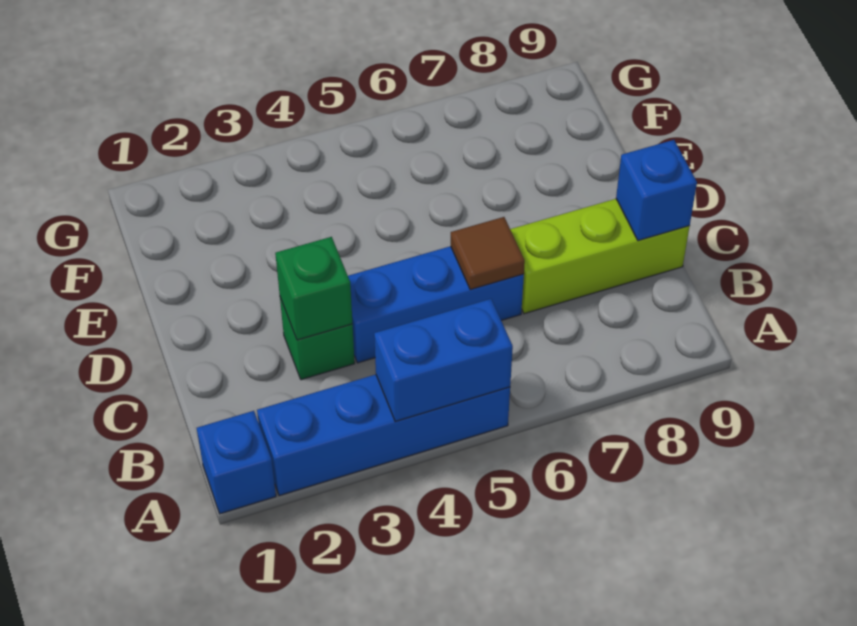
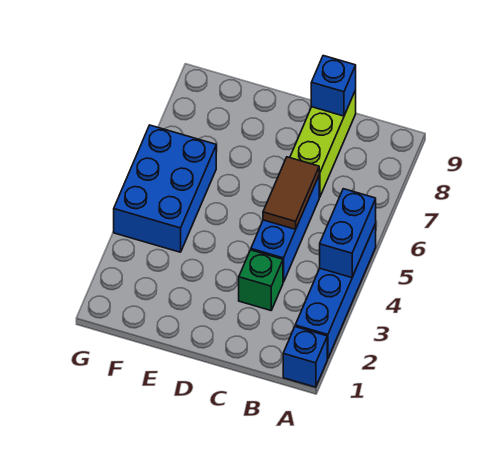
green 1x1 brick [275,237,352,340] -> none
brown 1x1 tile [451,217,525,290] -> brown 1x2 tile [263,157,319,229]
none -> blue 2x3 brick [114,125,216,252]

